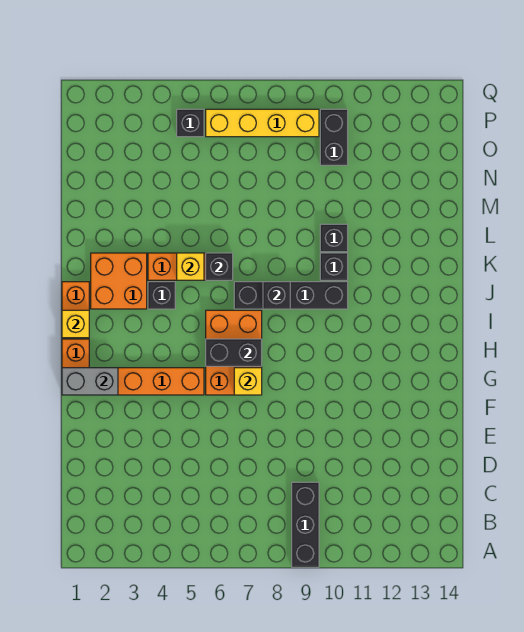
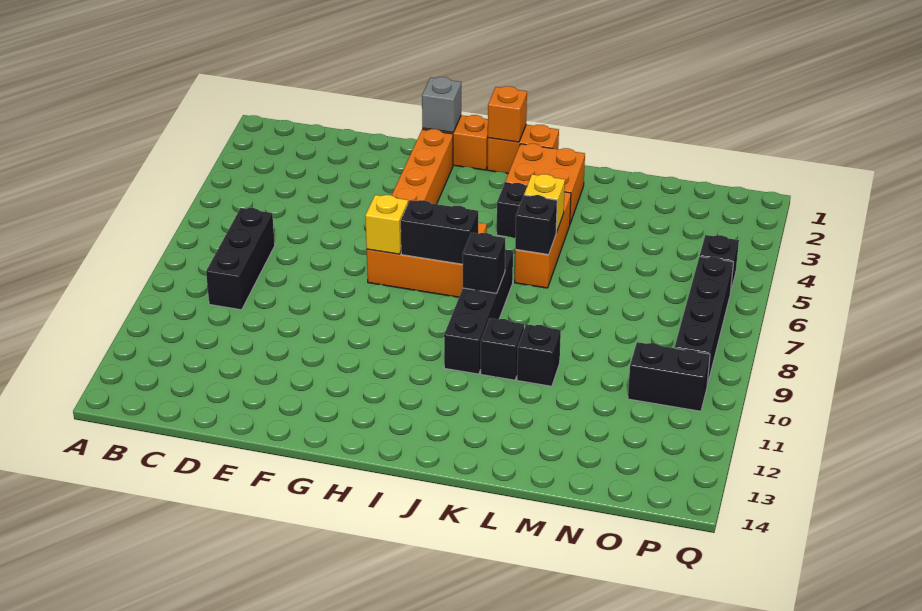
black 1x3 brick [292,482,319,567] -> black 1x3 brick turned to [206,208,275,310]
grey 1x2 brick [62,368,118,395] -> grey 1x1 brick [422,77,461,133]
black 1x2 brick [206,339,262,366] -> black 1x2 brick turned to [401,200,478,264]
yellow 1x1 brick [62,310,89,338] -> orange 1x1 brick [488,86,527,142]
yellow 1x4 brick [206,109,319,137] -> black 1x4 brick [675,257,733,385]

